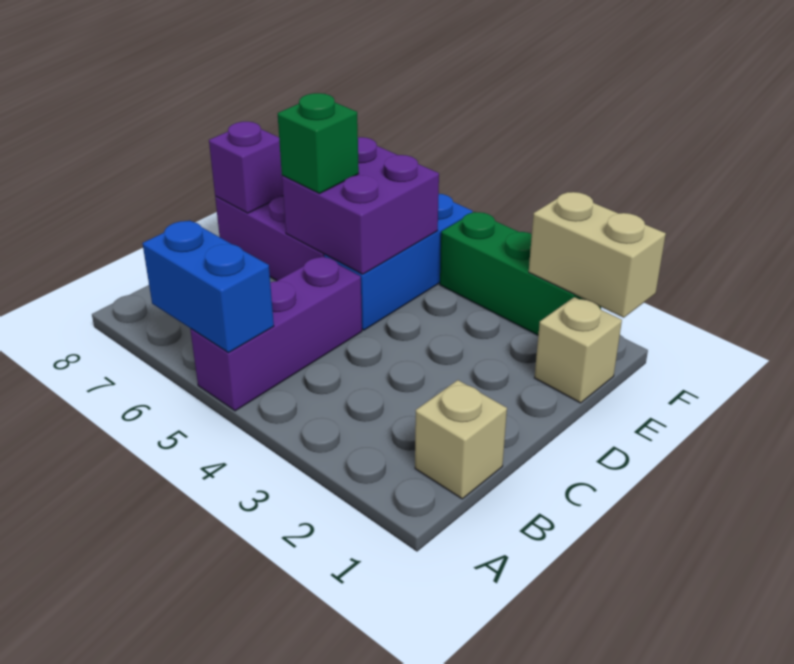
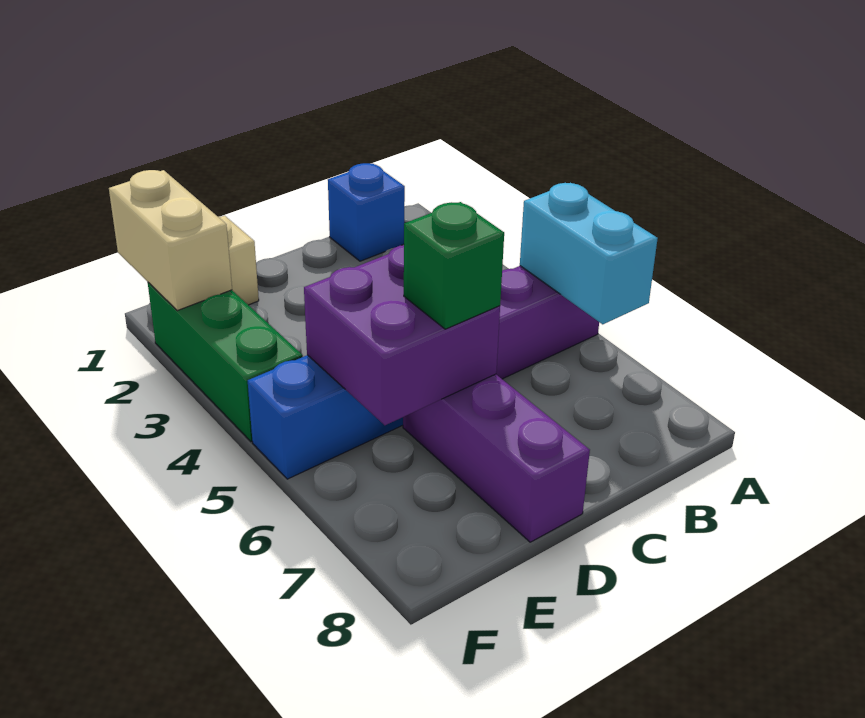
blue 1x2 brick [142,220,274,353] -> cyan 1x2 brick [520,183,658,324]
tan 1x1 brick [415,380,507,499] -> blue 1x1 brick [328,163,405,261]
purple 1x1 brick [209,122,283,213] -> none

